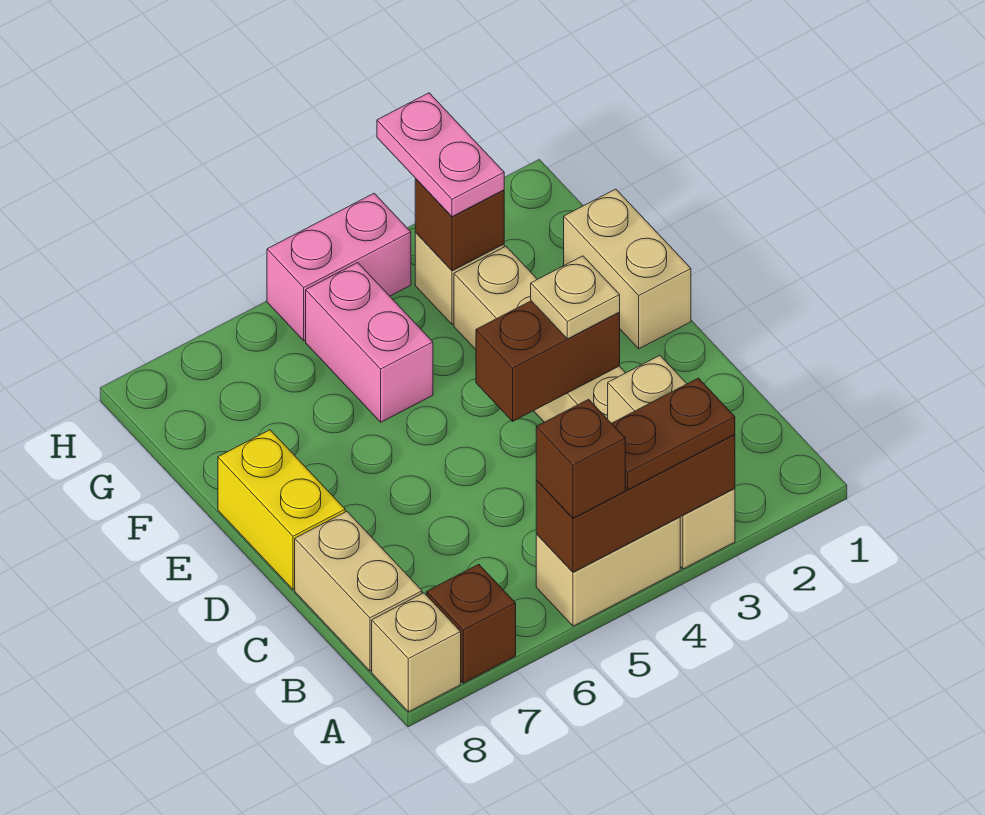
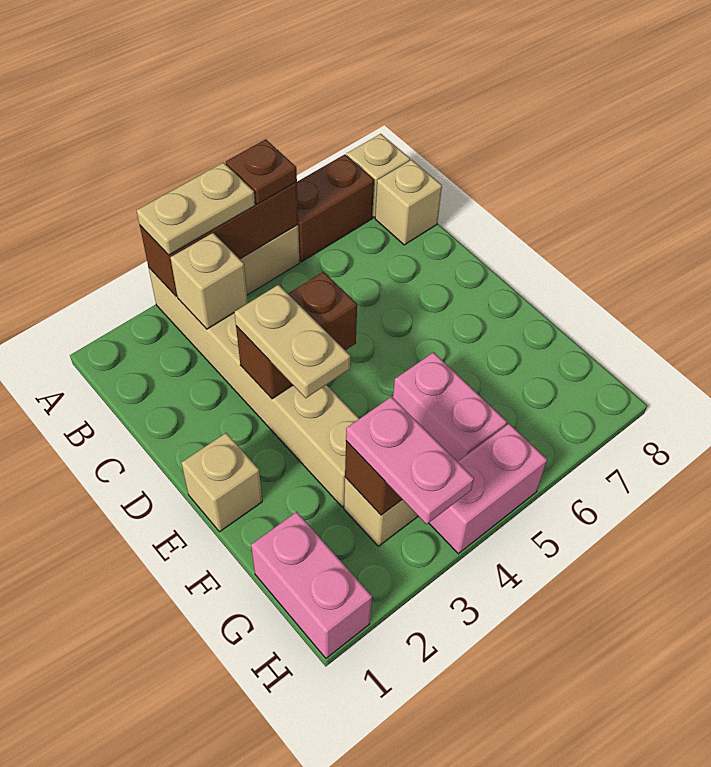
brown 1x2 plate [612,378,735,490] -> tan 1x2 plate [137,163,255,255]
brown 1x1 brick [536,399,625,518] -> brown 1x1 plate [226,139,297,204]
brown 1x1 brick [427,564,516,683] -> brown 1x2 brick [297,155,374,262]
tan 1x2 brick [295,511,422,671] -> tan 1x1 brick [375,160,442,245]
tan 1x1 plate [531,256,620,339] -> tan 1x2 plate [234,285,350,398]
yellow 1x2 brick [218,430,345,589] -> none
tan 1x2 brick [564,189,691,349] -> tan 1x1 brick [181,433,262,532]
none -> pink 1x2 brick [251,512,372,658]

